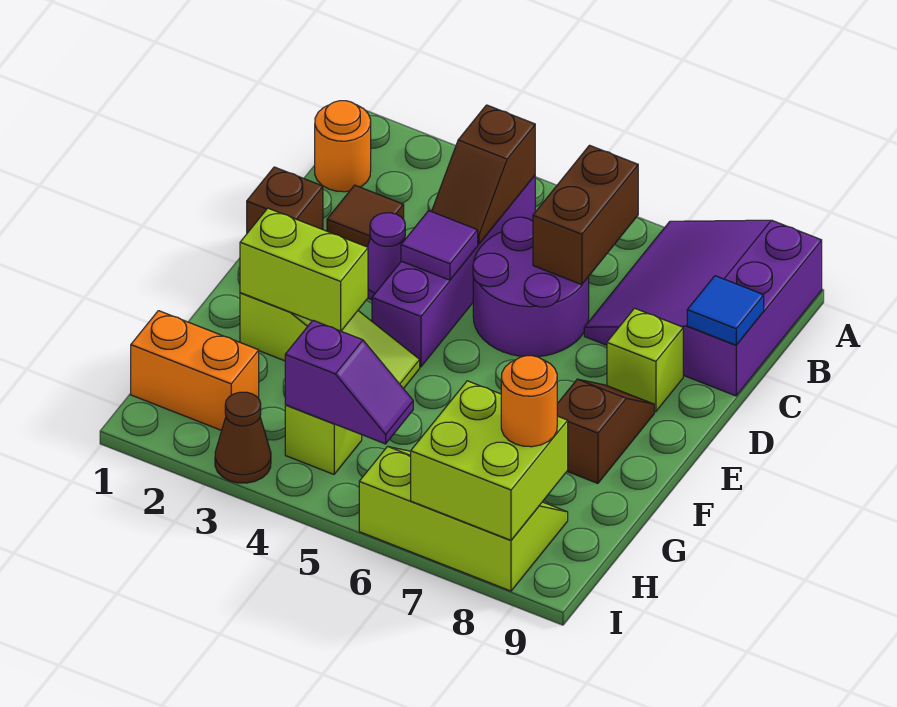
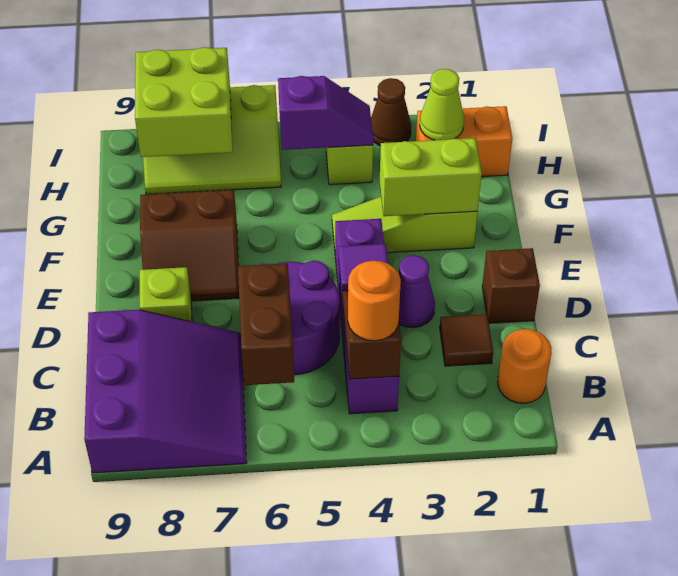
blue 1x1 tile [687,276,764,345] -> none
brown 1x2 slope [557,379,654,483] -> brown 2x2 slope [140,190,239,301]
none -> lime 1x1 cone [420,69,464,140]
purple 1x2 slope [285,321,413,444] -> purple 1x2 slope turned to [278,76,373,150]
orange 1x1 round brick [501,356,557,447] -> orange 1x1 round brick moved to [348,261,401,341]

